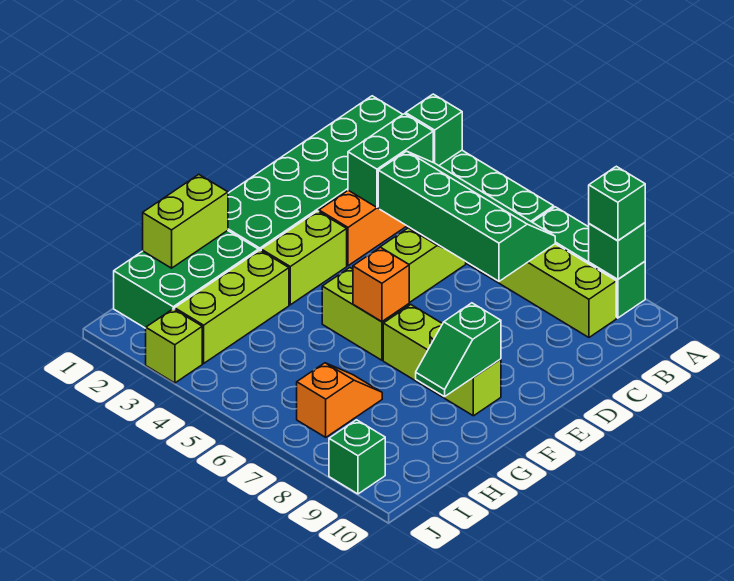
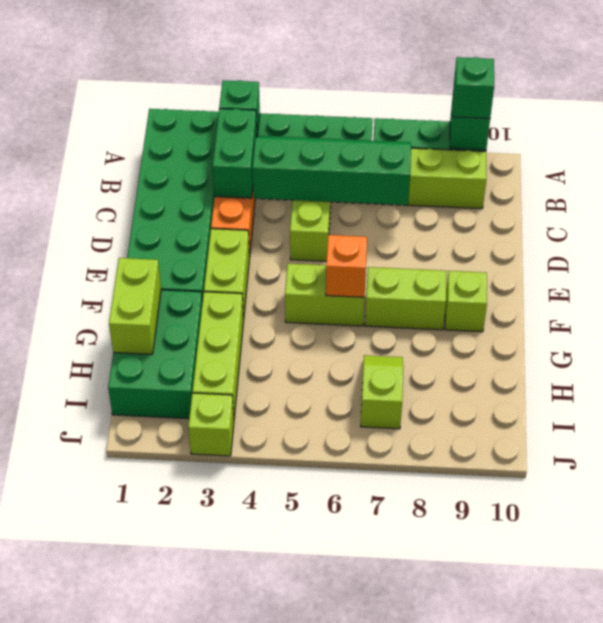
green 1x2 slope [416,303,501,397] -> none
orange 1x2 slope [297,363,382,437] -> lime 1x2 slope [361,355,403,429]
green 1x1 brick [329,420,385,494] -> none

